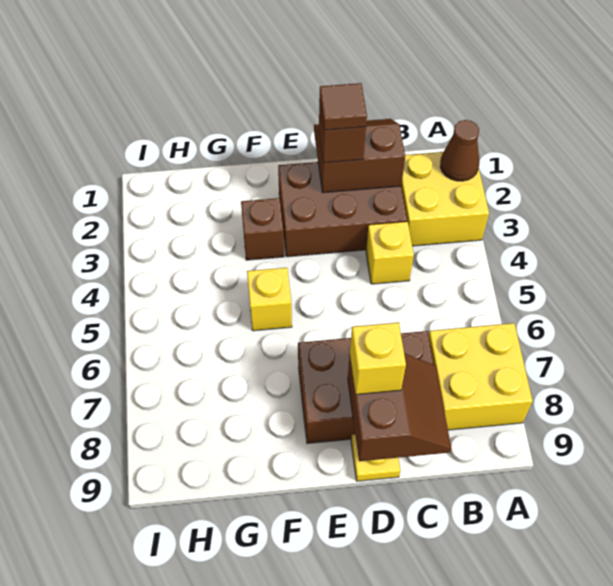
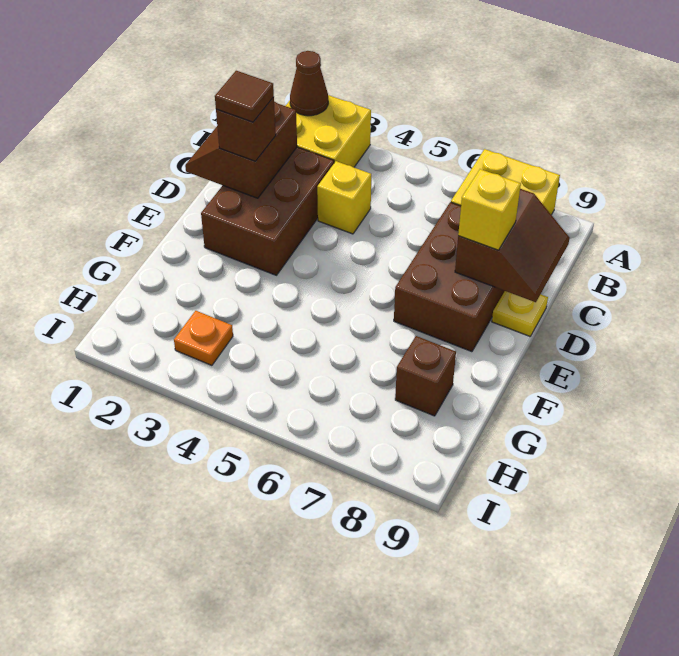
brown 2x2 slope [348,353,451,461] -> brown 2x2 slope turned to [455,189,570,302]
brown 1x1 brick [241,198,284,260] -> brown 1x1 brick moved to [395,336,456,416]
yellow 1x1 brick [247,268,292,331] -> none
none -> orange 1x1 plate [174,311,233,365]

